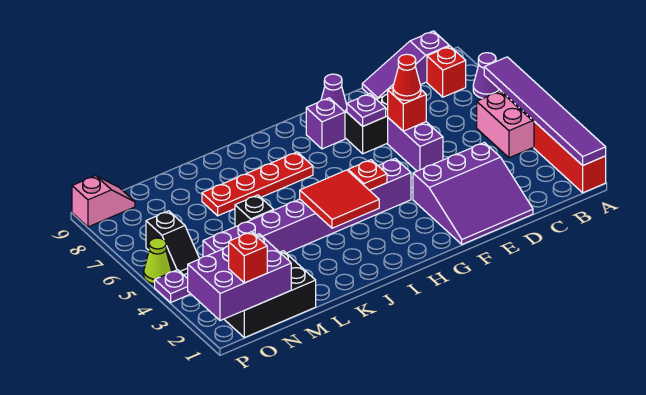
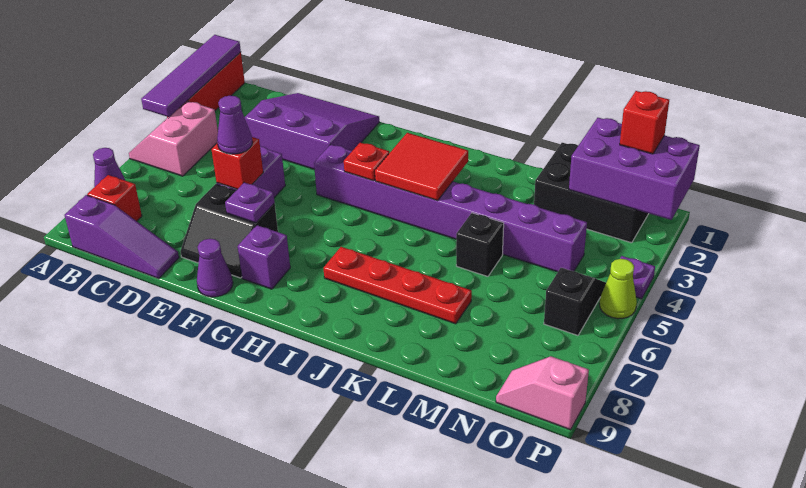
purple 1x6 tile [484,57,606,165] -> purple 1x4 tile [141,35,241,117]
red 1x1 cone [393,54,421,100] -> purple 1x1 cone [217,96,252,154]

